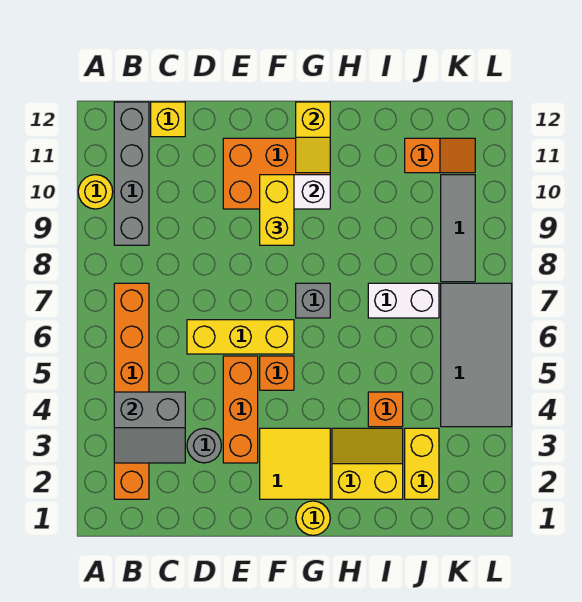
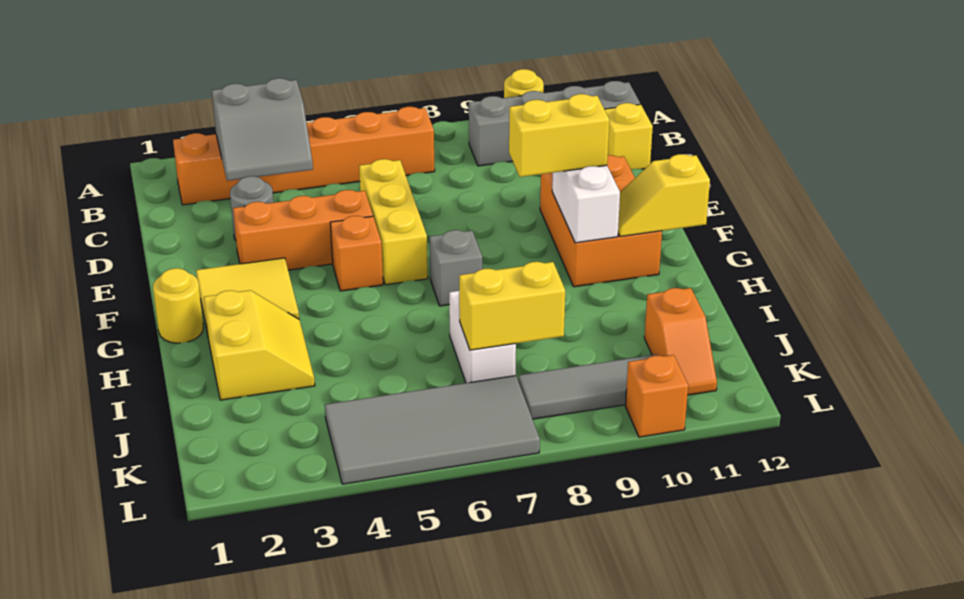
grey 2x2 slope [114,392,185,463] -> grey 2x2 slope turned to [212,78,313,181]
orange 1x1 brick [368,392,403,427] -> orange 1x1 brick moved to [626,355,688,437]
yellow 1x2 brick [405,428,439,499] -> yellow 1x2 brick moved to [459,262,565,350]

